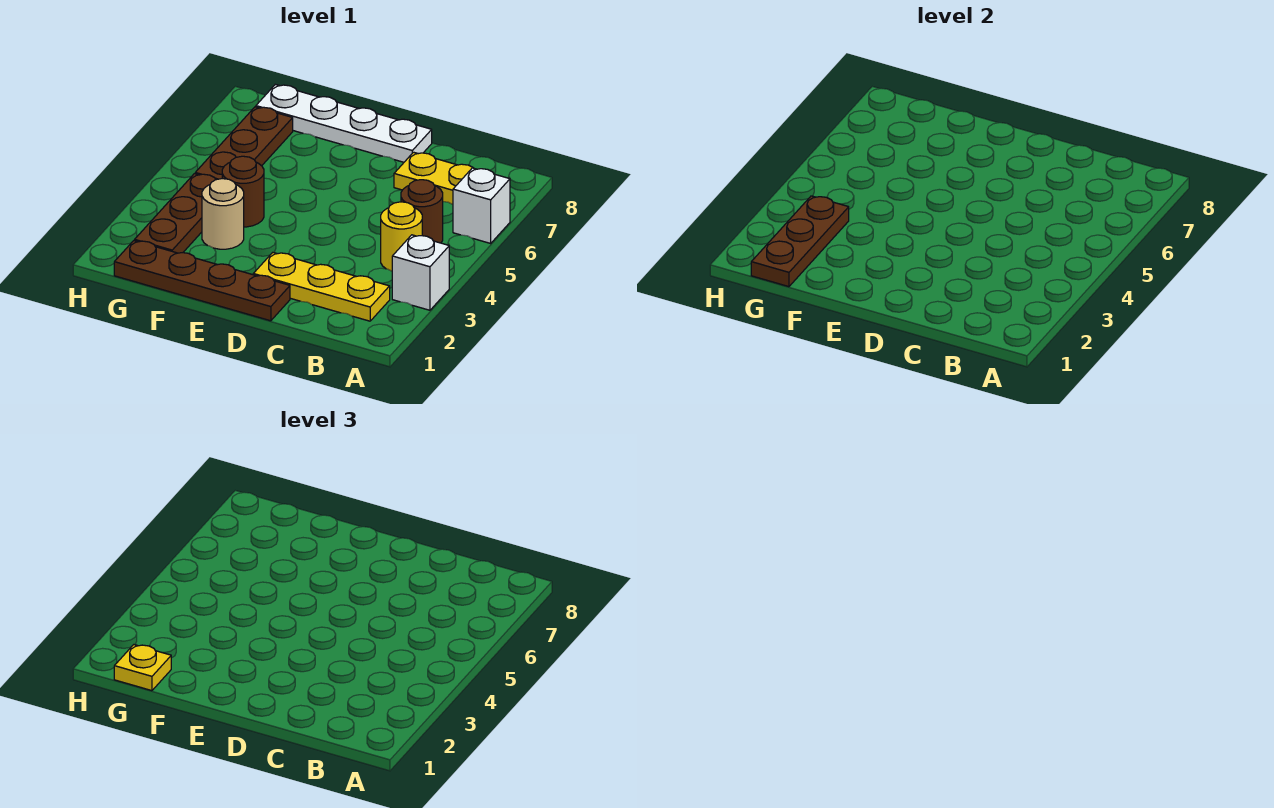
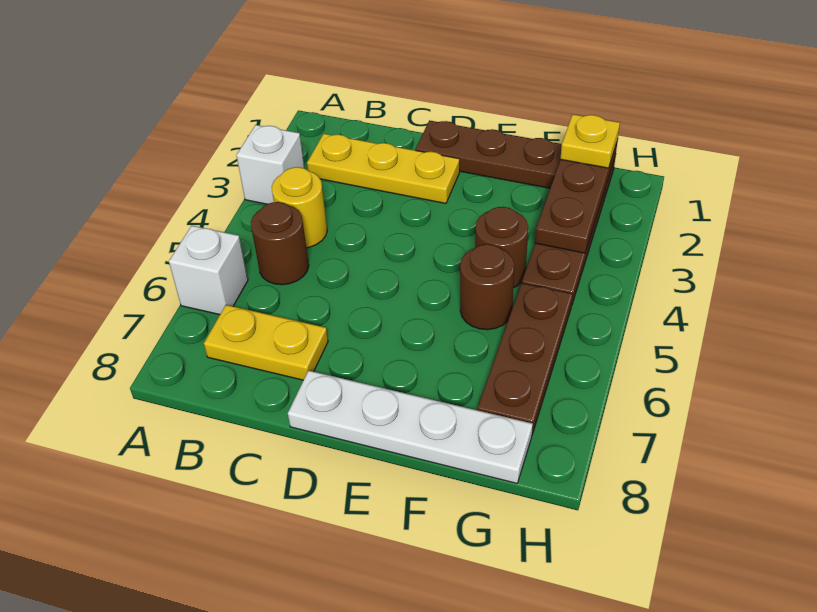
tan 1x1 round brick [202,179,244,249] -> none
none -> brown 1x1 round brick [460,244,514,330]

